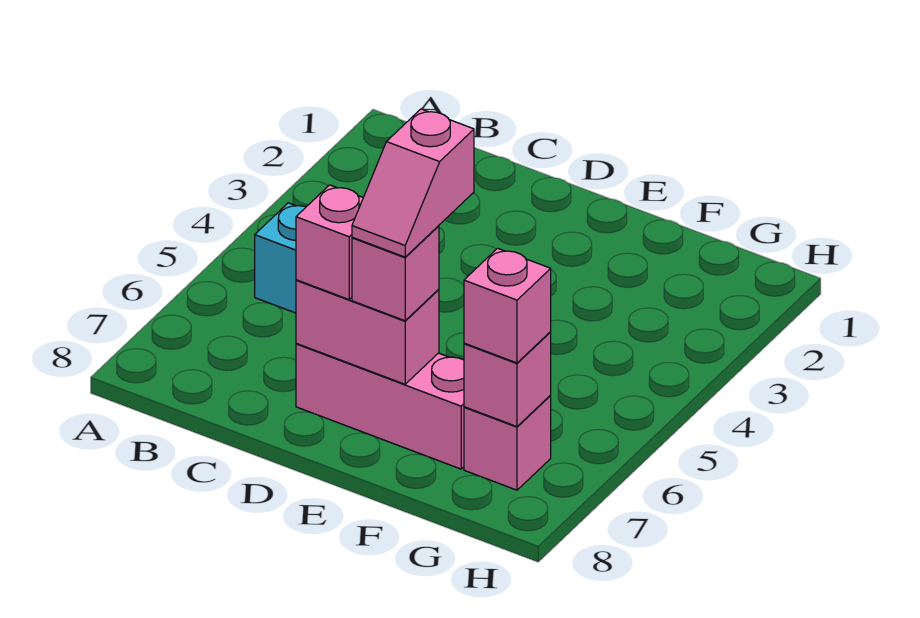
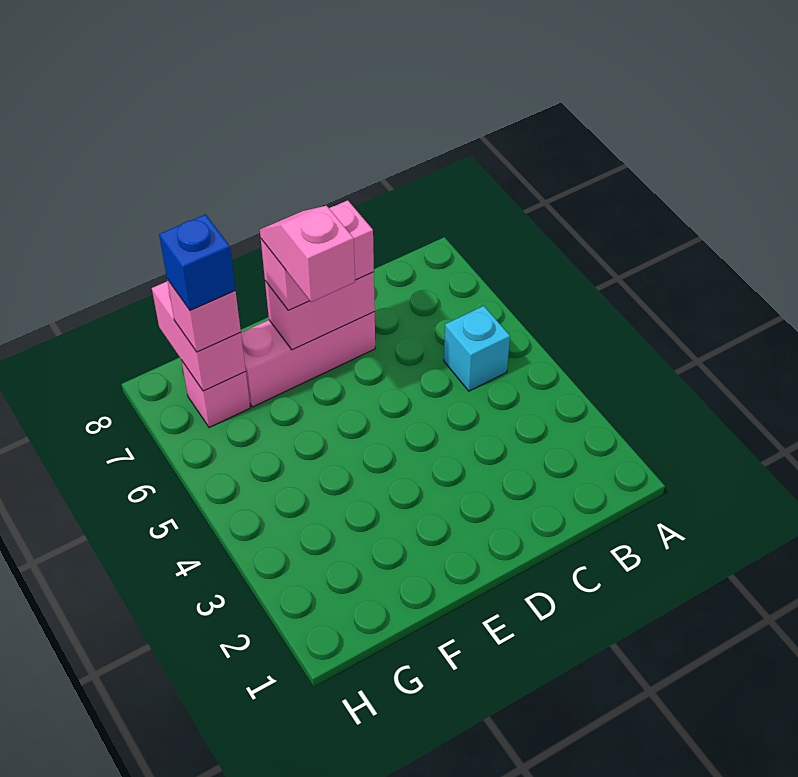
pink 1x1 brick [464,332,551,427] -> pink 1x2 brick [152,282,246,391]
none -> blue 1x1 brick [159,214,235,310]

